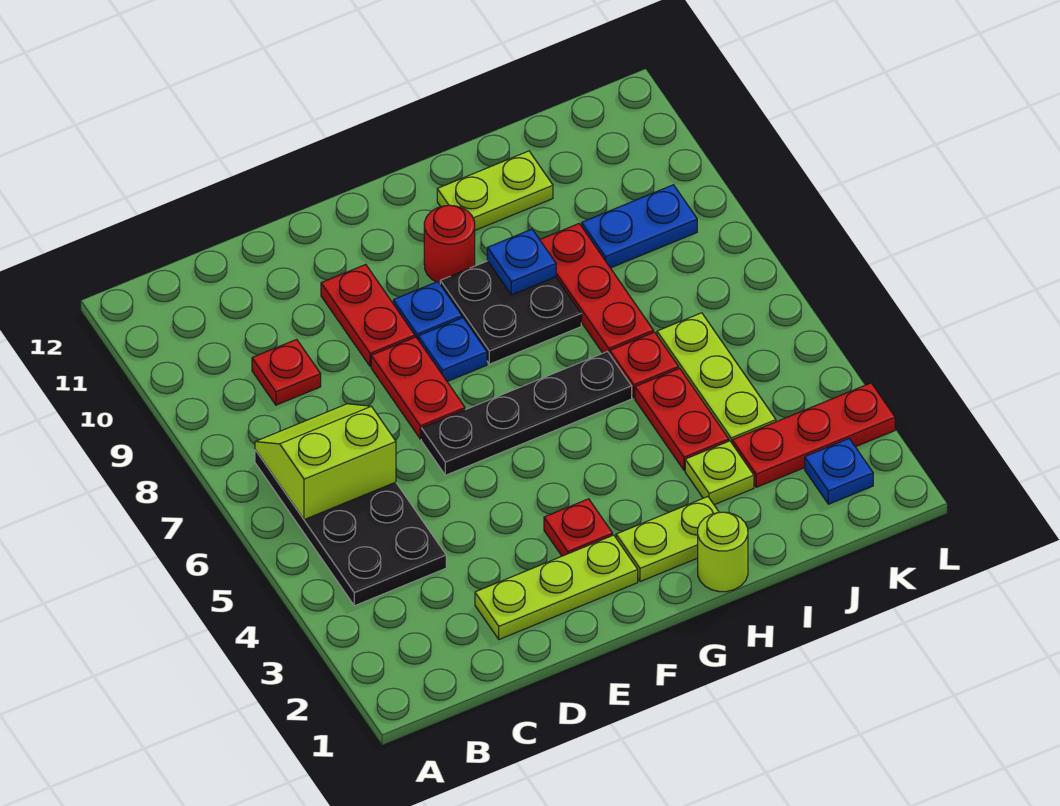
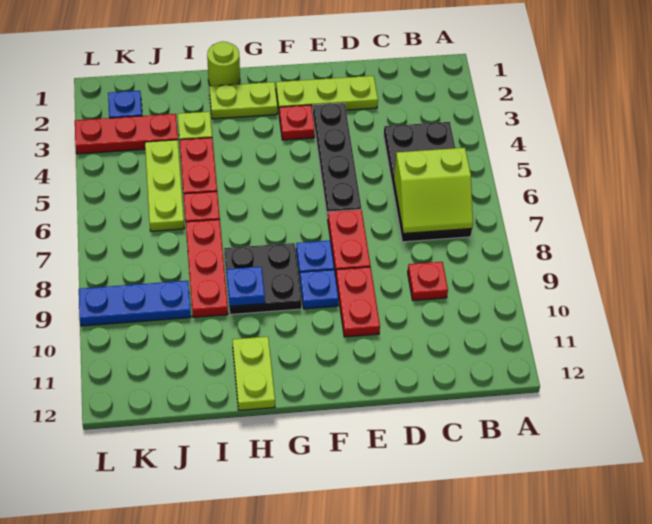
black 1x4 plate [421,352,632,475] -> black 1x4 plate turned to [312,103,361,218]
red 1x1 round brick [424,205,475,283] -> none
lime 1x2 plate [437,151,553,230] -> lime 1x2 plate turned to [233,337,275,410]
blue 1x2 plate [582,185,697,268] -> blue 1x3 plate [79,281,191,326]

